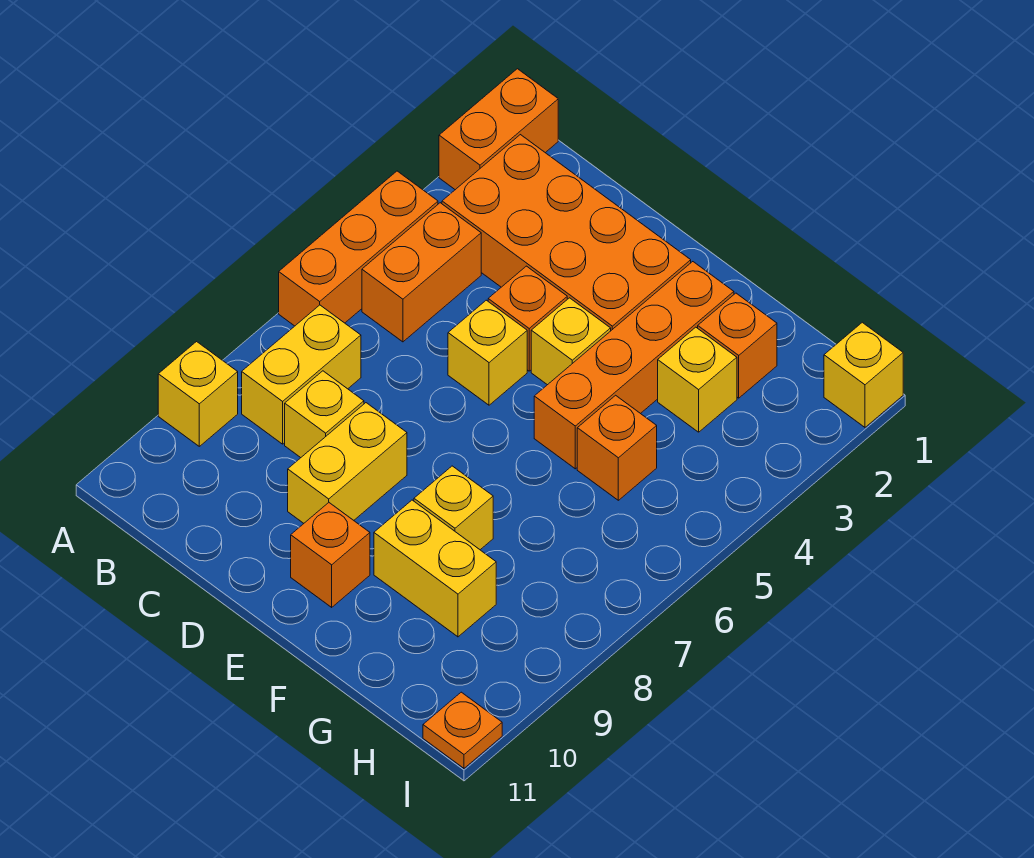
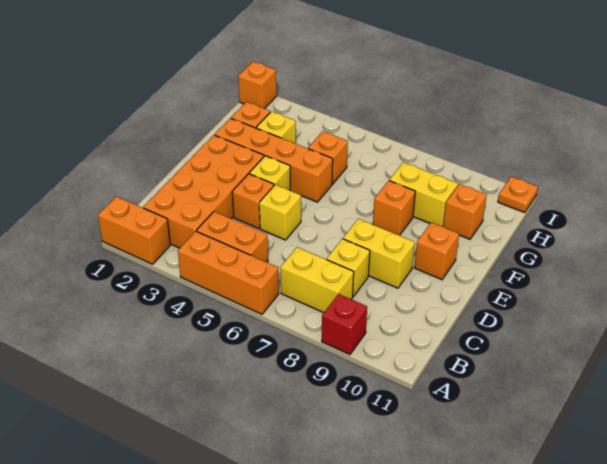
yellow 1x1 brick [158,342,238,446] -> red 1x1 brick [322,294,367,355]
yellow 1x1 brick [414,466,493,550] -> orange 1x1 brick [373,181,415,235]
yellow 1x2 brick [374,500,496,637] -> yellow 1x2 brick turned to [389,162,458,226]
none -> orange 1x1 brick [443,184,487,239]
yellow 1x1 brick [824,322,903,427] -> orange 1x1 brick [238,62,276,109]

